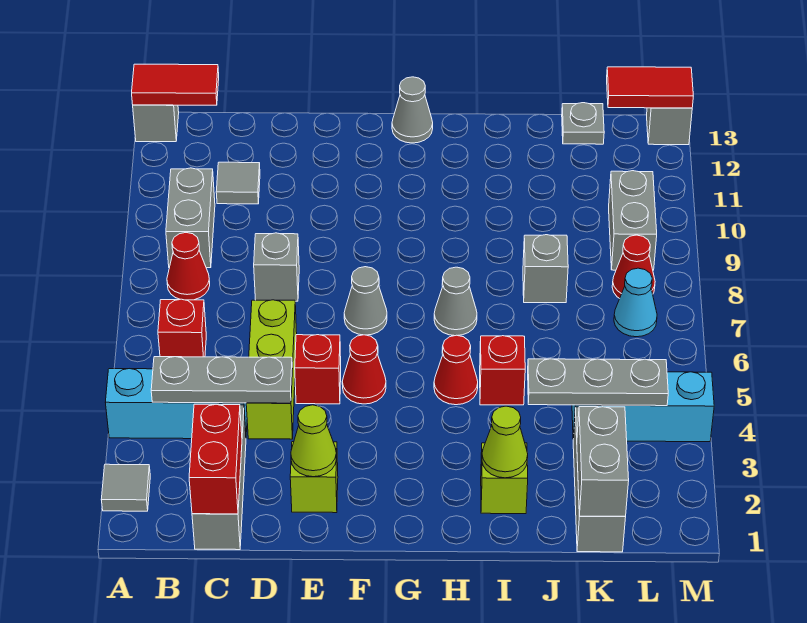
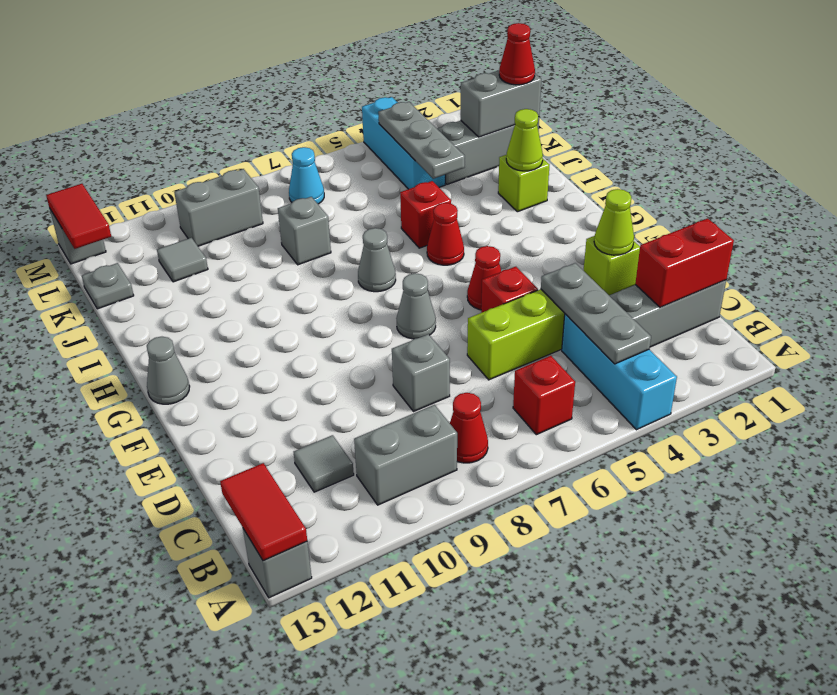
grey 1x1 tile [101,464,150,511] -> grey 1x1 tile moved to [157,238,208,282]
red 1x1 cone [612,235,655,299] -> red 1x1 cone moved to [499,23,535,85]

